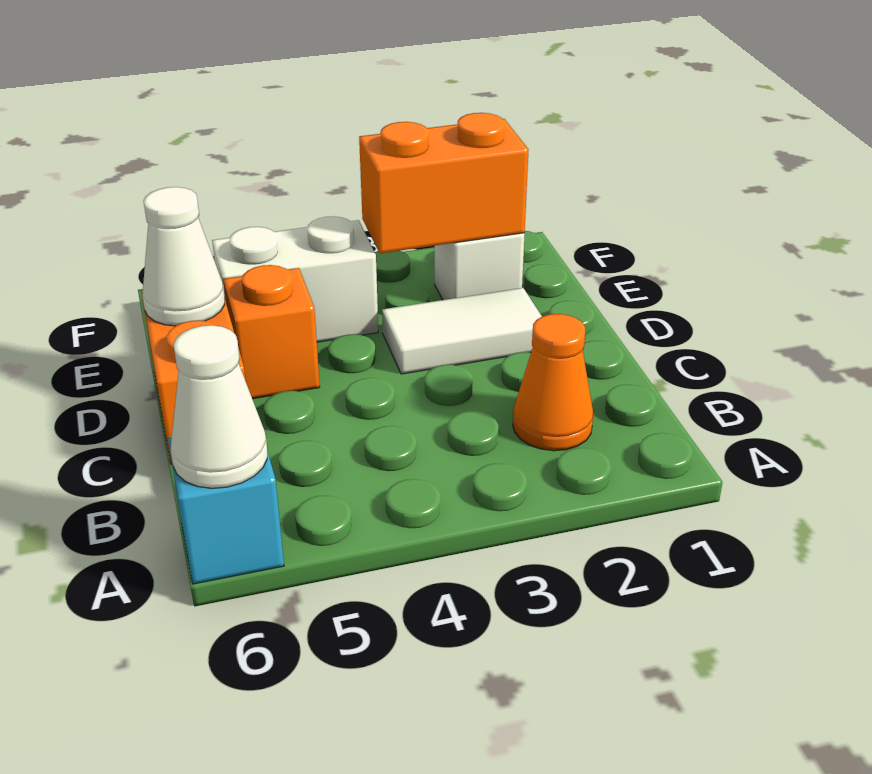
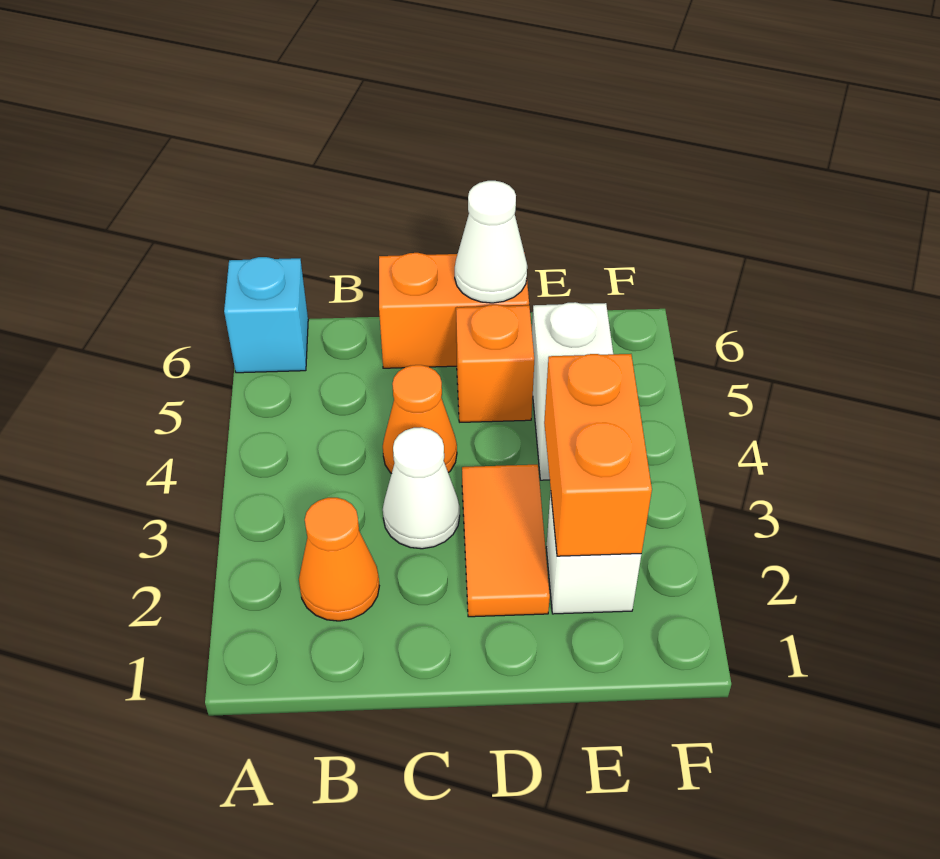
white 1x1 cone [171,325,267,488] -> white 1x1 cone moved to [383,427,460,549]
none -> orange 1x1 cone [383,365,457,474]
white 1x2 tile [382,288,542,374] -> orange 1x2 tile [462,465,550,617]

